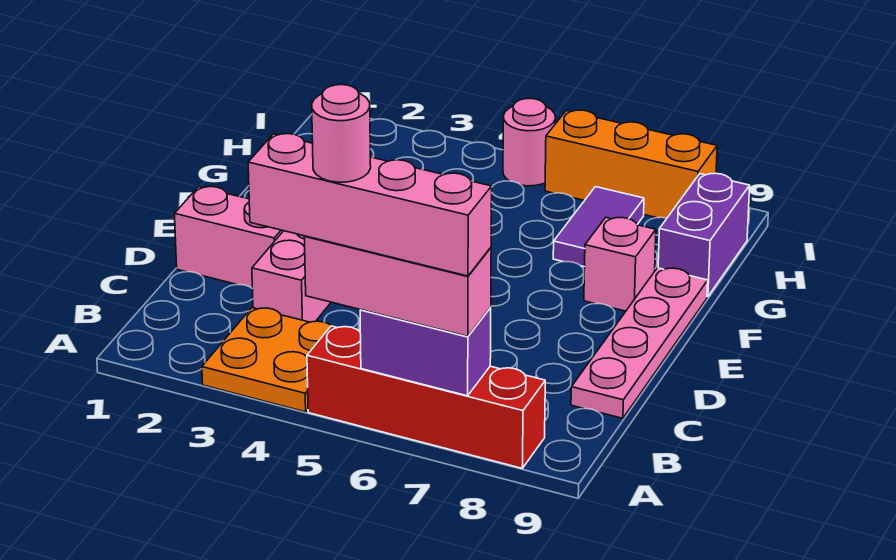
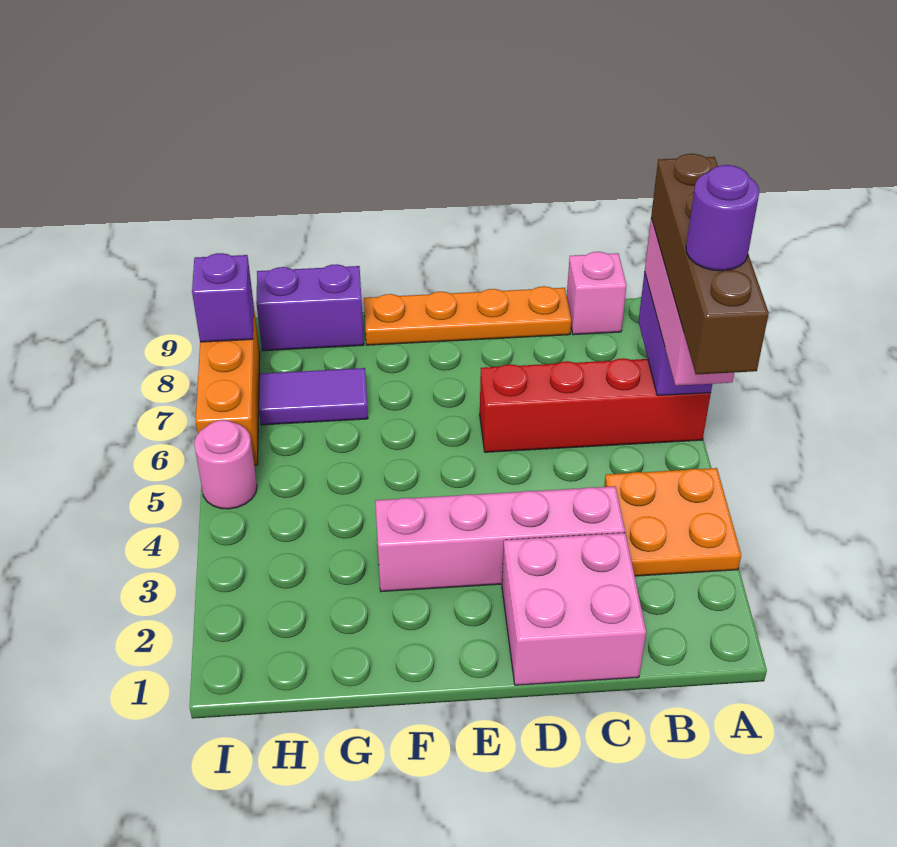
pink 1x4 brick [248,134,492,276] -> brown 1x4 brick [651,154,769,375]
red 1x4 brick [307,326,545,468] -> red 1x4 brick turned to [480,358,711,452]
pink 1x1 round brick [312,85,371,182] -> purple 1x1 round brick [686,165,759,271]
pink 1x4 plate [571,268,708,418] -> orange 1x4 plate [364,286,571,345]
pink 1x2 brick [174,187,283,288] -> pink 2x2 brick [502,533,646,685]
pink 1x1 brick [584,217,656,311] -> pink 1x1 brick moved to [567,252,627,335]
none -> purple 1x1 brick [192,253,254,342]

